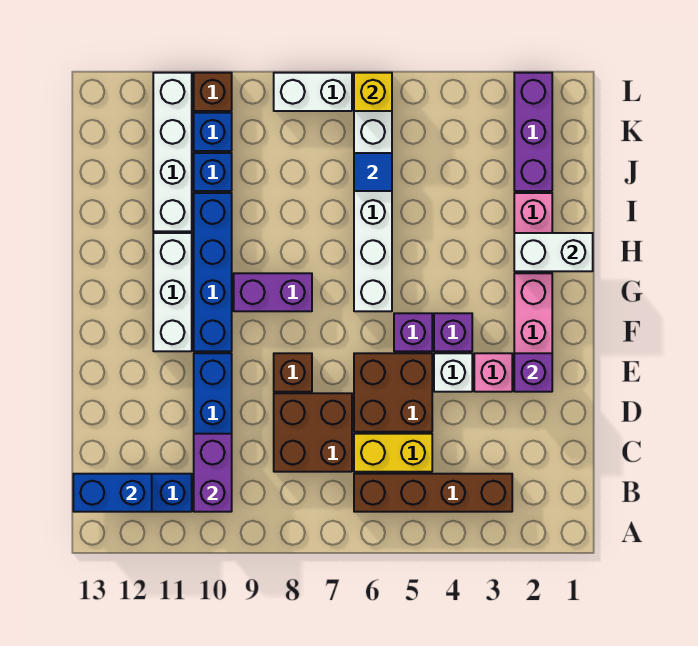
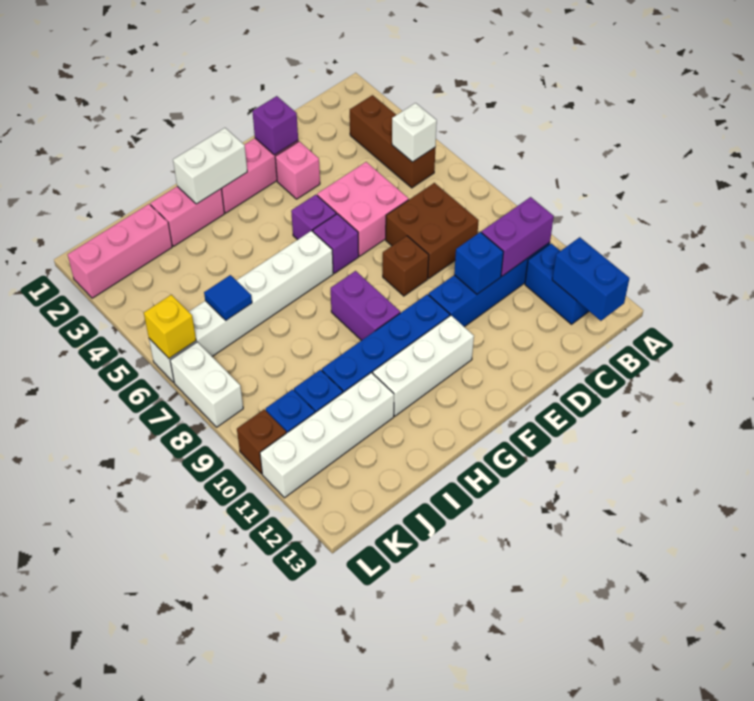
brown 1x4 brick [354,474,512,512] -> brown 1x3 brick [350,95,435,188]
yellow 1x2 brick [354,434,432,472] -> none
brown 2x2 brick [354,353,432,432] -> pink 2x2 brick [317,162,409,256]
none -> blue 1x1 brick [454,232,503,294]
white 1x1 brick [434,353,472,392] -> white 1x1 brick moved to [392,103,437,162]
purple 1x1 brick [434,313,472,351] -> purple 1x1 brick moved to [313,214,359,273]
white 1x2 brick [514,233,593,271] -> white 1x2 brick turned to [173,128,247,204]
purple 1x3 brick [514,73,552,191] -> pink 1x3 brick [68,204,172,298]

